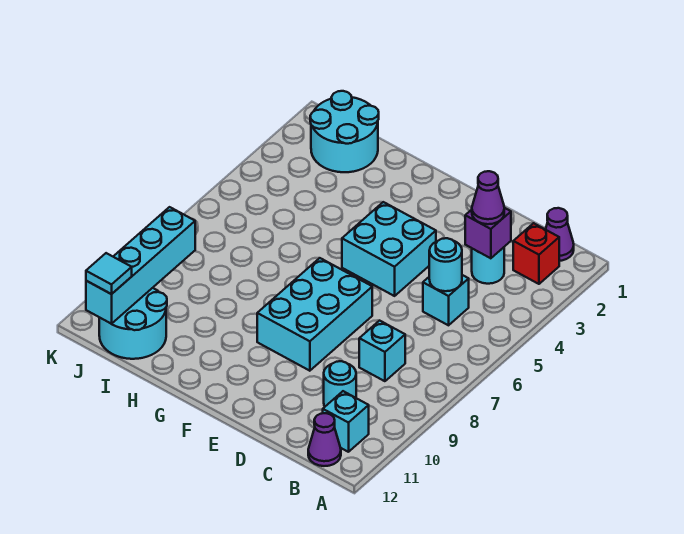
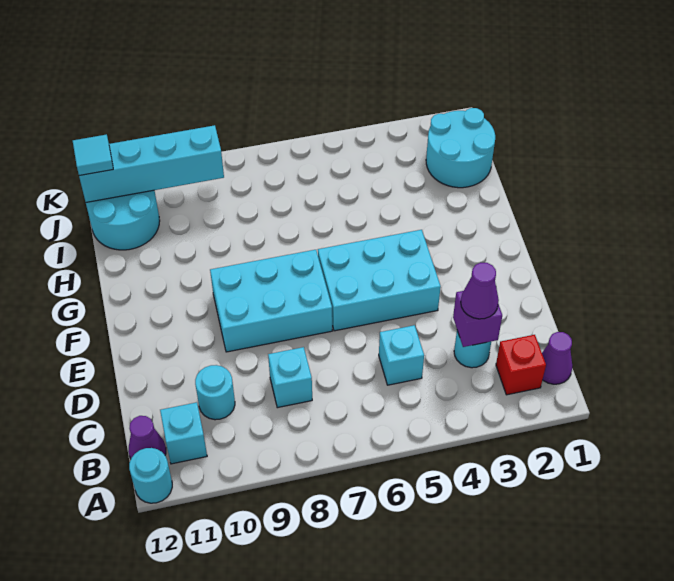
cyan 1x1 round brick [429,238,462,291] -> cyan 1x1 round brick moved to [129,448,172,503]
cyan 2x2 brick [342,202,436,296] -> cyan 2x3 brick [318,230,441,331]

